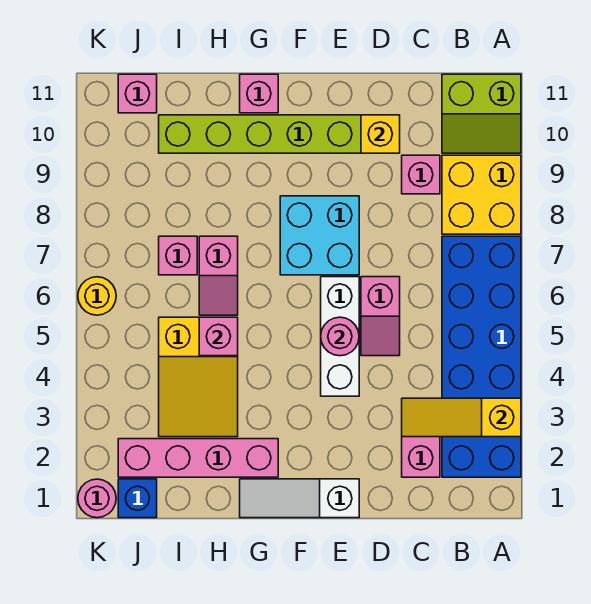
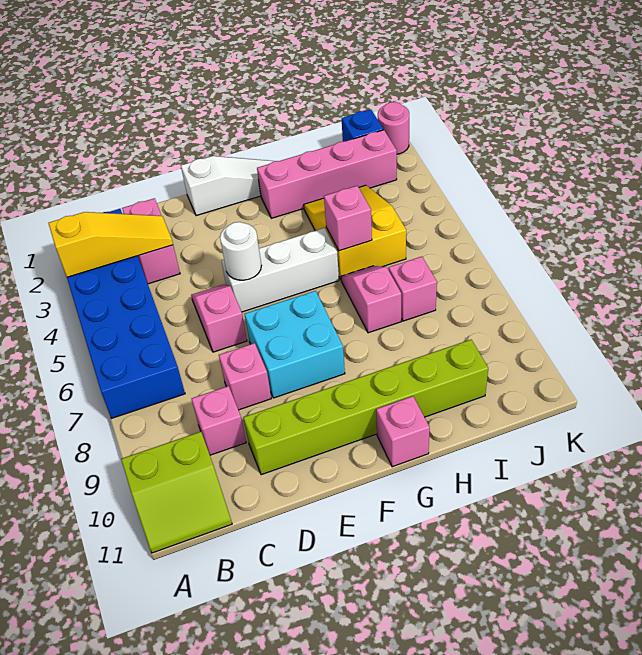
yellow 2x2 brick [442,155,521,234] -> none
lime 2x2 slope [442,74,521,153] -> lime 2x2 slope turned to [121,432,232,553]
yellow 1x1 brick [361,115,400,153] -> none
white 1x3 brick [321,277,359,396] -> white 1x3 brick turned to [221,228,339,312]
pink 1x1 round brick [321,317,359,356] -> white 1x1 round brick [220,222,261,280]
pink 1x1 brick [118,74,157,113] -> pink 1x1 brick moved to [219,343,271,410]
yellow 1x1 round brick [78,277,116,315] -> none

